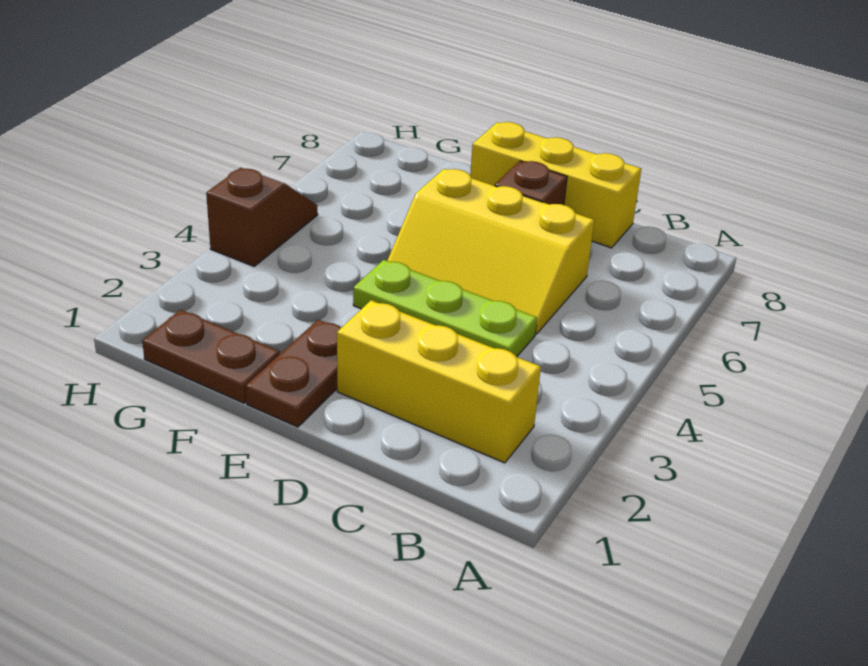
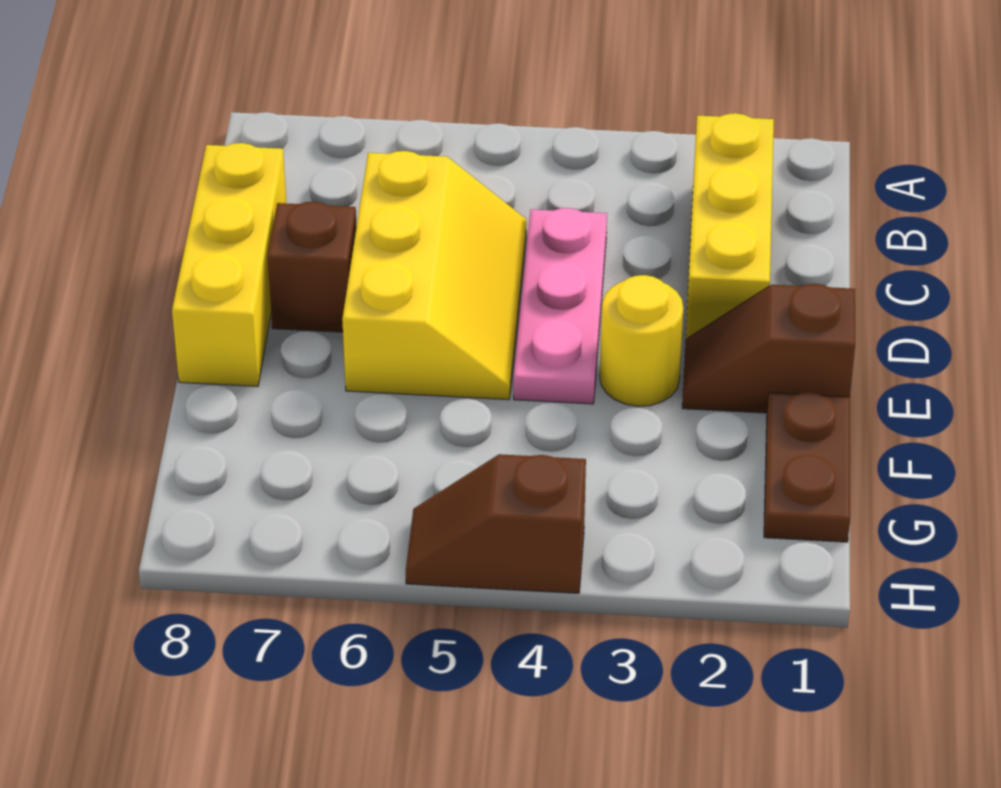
lime 1x3 plate [353,260,537,357] -> pink 1x3 plate [514,208,607,404]
brown 1x2 plate [246,320,341,427] -> brown 1x2 slope [682,284,855,413]
none -> yellow 1x1 round brick [600,275,683,406]

